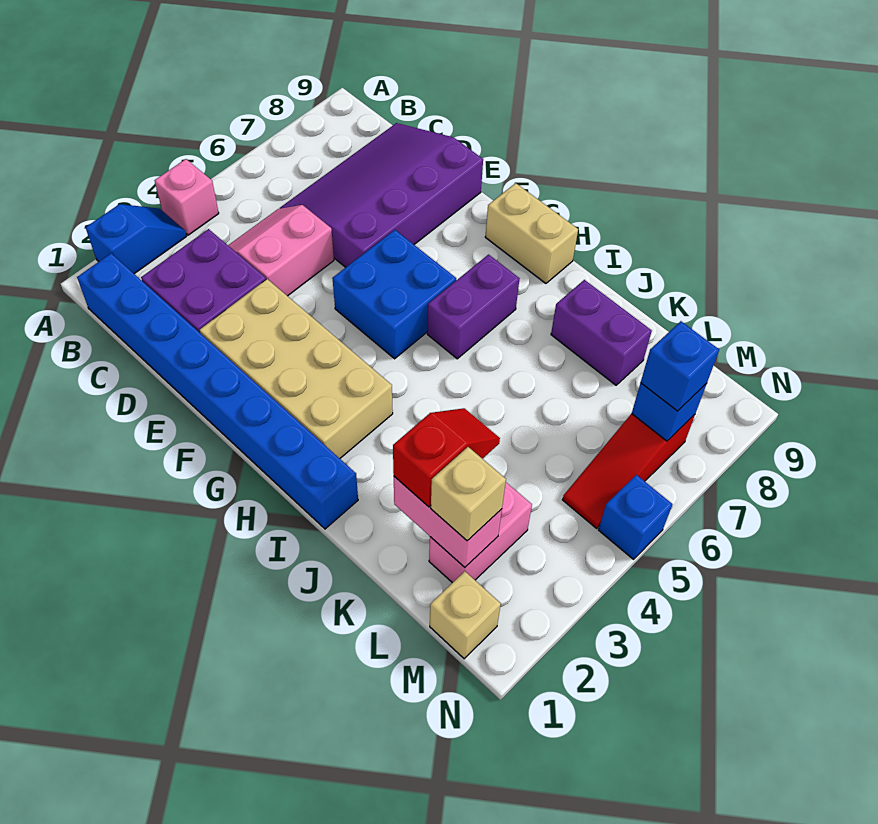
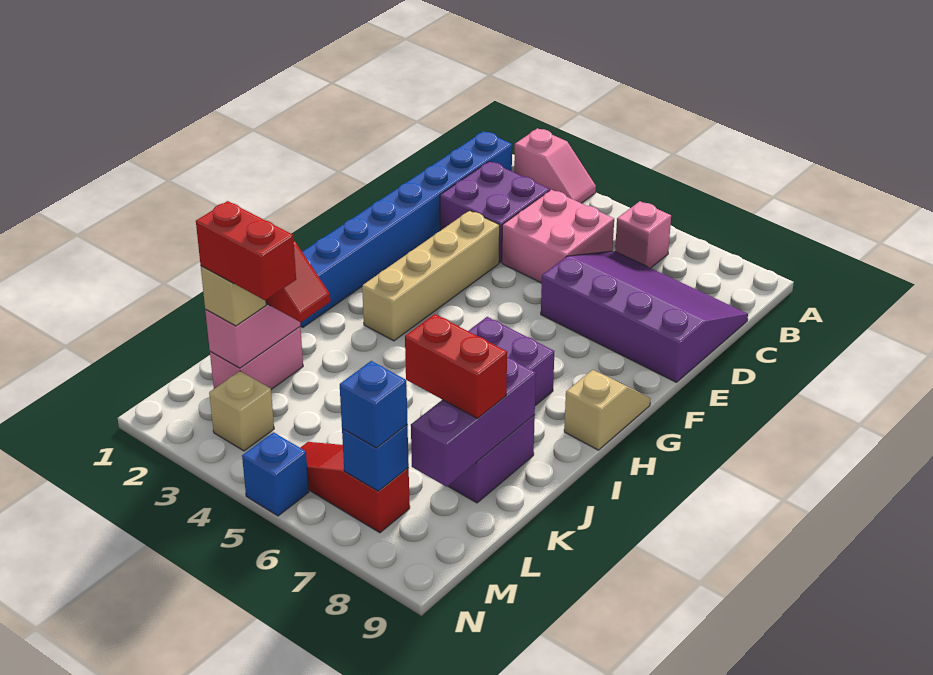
blue 1x2 slope [86,204,187,274] -> pink 1x2 slope [514,128,596,203]
pink 1x1 brick [155,159,219,235] -> pink 1x1 brick moved to [615,201,671,268]
pink 2x2 slope [228,205,334,296] -> pink 2x2 brick [502,190,614,283]
tan 2x4 brick [200,279,393,458] -> tan 1x4 brick [362,211,500,341]
blue 2x2 brick [332,230,456,359] -> none
tan 1x2 brick [485,183,578,283] -> tan 1x2 slope [564,370,651,450]
none -> purple 1x3 brick [411,358,536,487]
none -> red 1x2 brick [405,314,507,419]
pink 1x2 brick [429,483,532,583] -> pink 1x2 brick turned to [210,327,303,389]
none -> red 1x2 brick [196,201,296,300]
tan 1x1 brick [430,571,501,659] -> tan 1x1 brick moved to [209,371,274,451]

